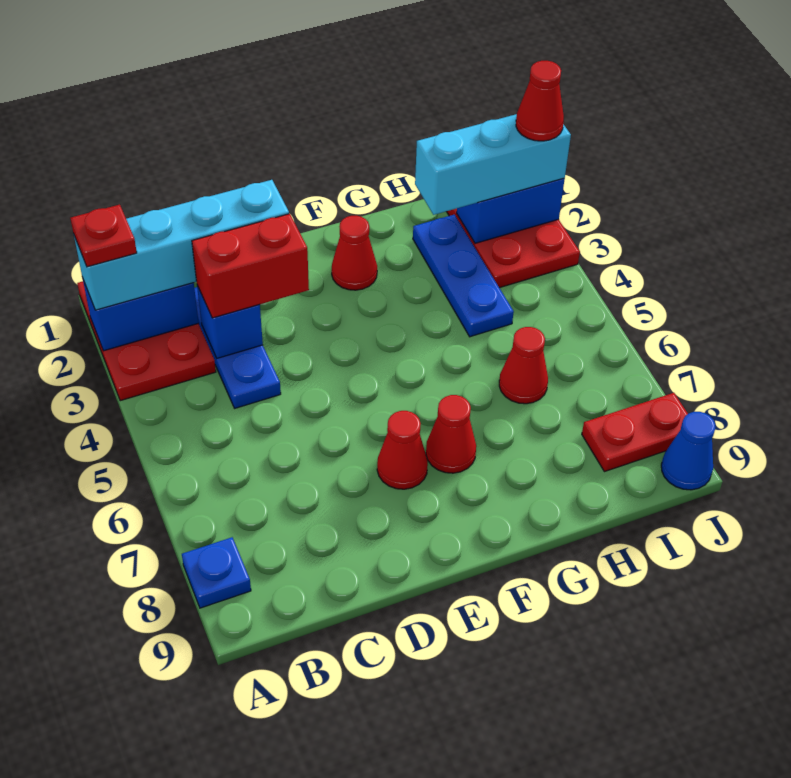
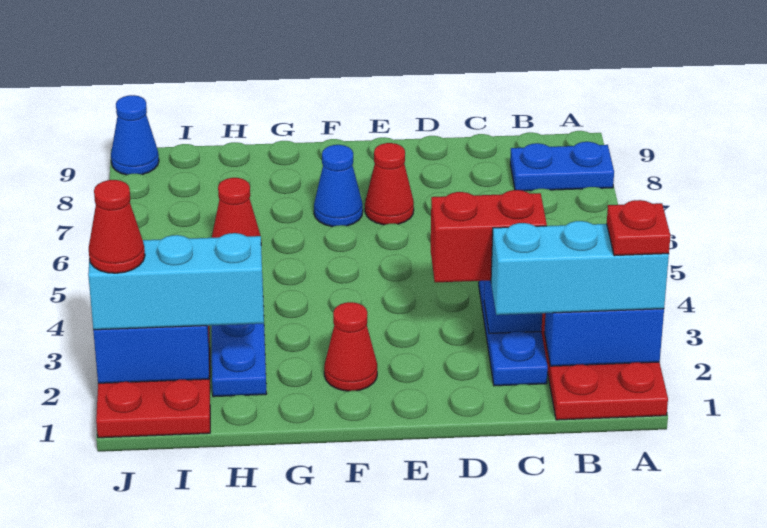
cyan 1x4 brick [74,180,289,310] -> cyan 1x3 brick [491,221,669,315]
blue 1x1 plate [182,537,251,608] -> blue 1x2 plate [510,142,614,191]
red 1x1 cone [426,395,476,473] -> blue 1x1 cone [314,145,363,227]
red 1x2 plate [582,393,688,472] -> none

